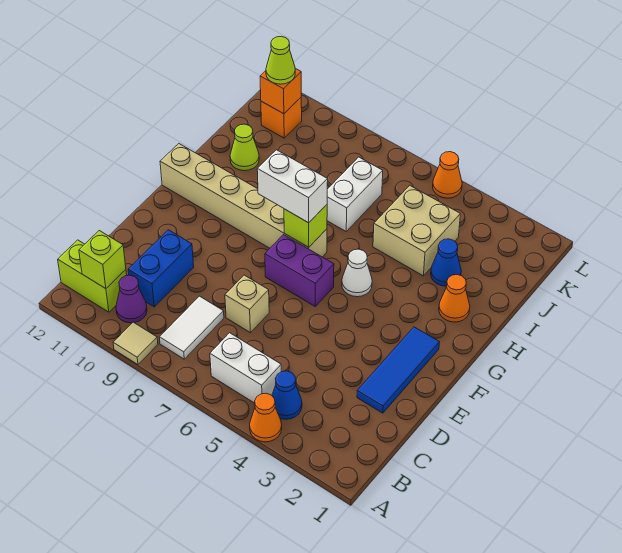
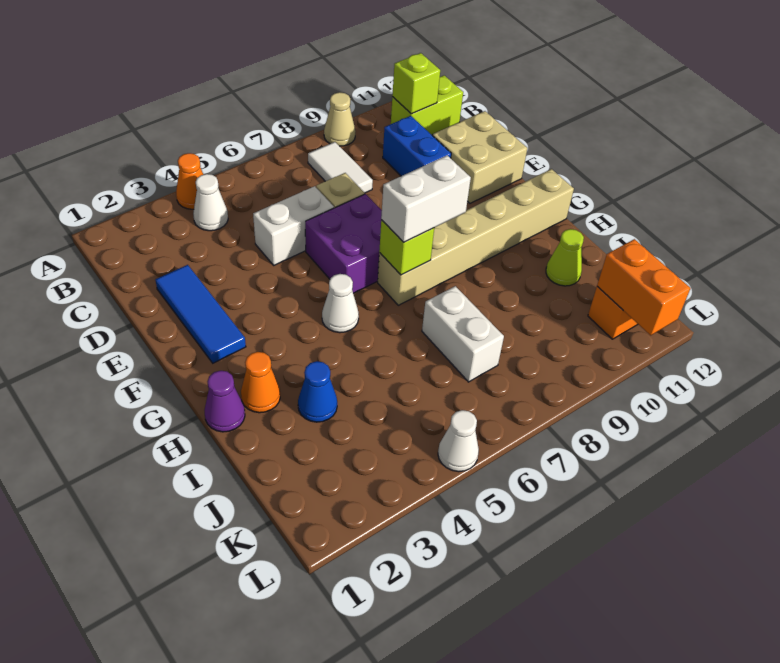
tan 1x1 tile [113,322,158,364] -> tan 1x1 cone [324,92,355,146]
blue 1x1 cone [272,371,302,419] -> white 1x1 cone [193,174,228,231]
white 1x2 brick [210,333,281,403] -> white 1x2 brick moved to [253,186,334,265]
purple 1x1 cone [116,275,147,323] -> purple 1x1 cone moved to [205,371,245,432]
purple 1x2 brick [265,235,334,306] -> purple 2x2 brick [305,194,382,293]
tan 2x2 brick [373,185,460,276] -> tan 2x2 brick moved to [432,111,527,203]
orange 1x1 brick [260,69,301,114] -> orange 1x2 brick [597,239,690,336]
lime 1x1 cone [266,36,295,84] -> none
orange 1x1 cone [433,152,462,198] -> white 1x1 cone [438,410,479,472]

